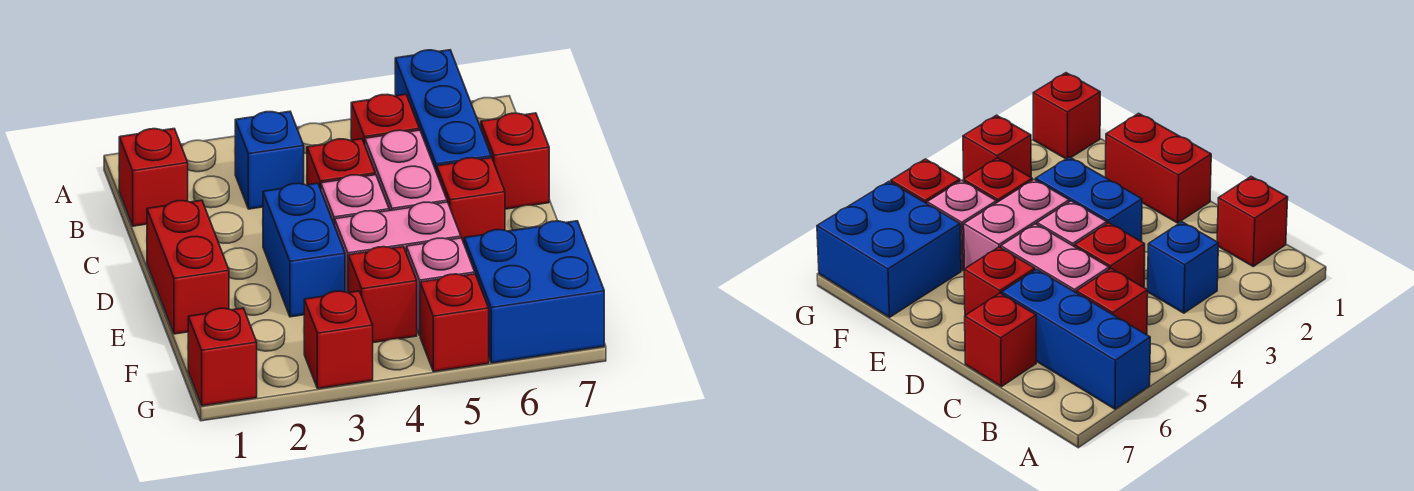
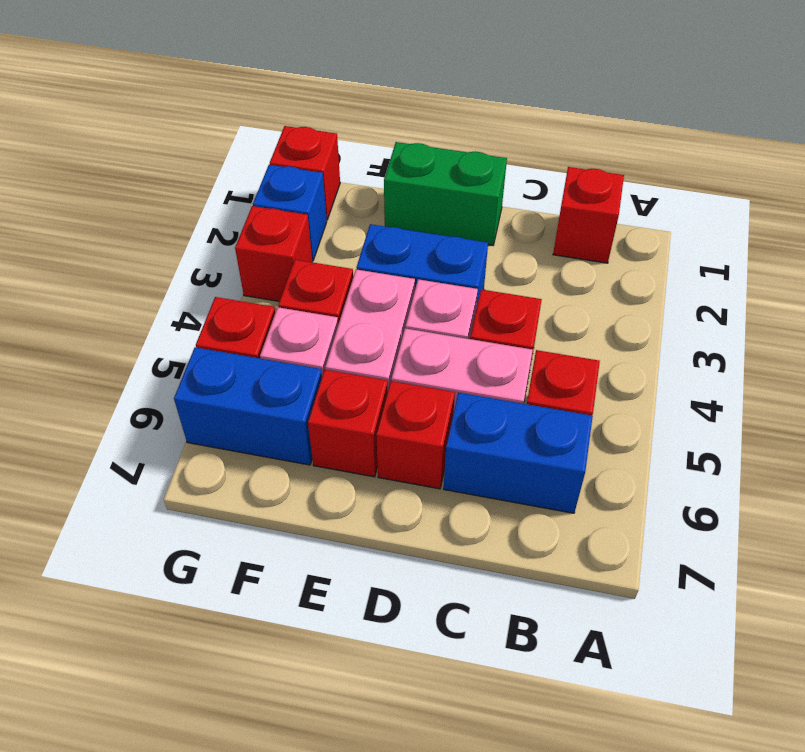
blue 1x3 brick [395,50,491,172] -> blue 1x2 brick [444,393,593,513]
blue 1x1 brick [235,111,304,209] -> blue 1x1 brick moved to [253,165,327,261]
red 1x1 brick [481,113,549,209] -> red 1x1 brick moved to [308,370,388,477]
red 1x2 brick [147,200,229,334] -> green 1x2 brick [384,142,507,245]
blue 2x2 brick [464,221,604,363] -> blue 1x2 brick [174,347,322,465]

